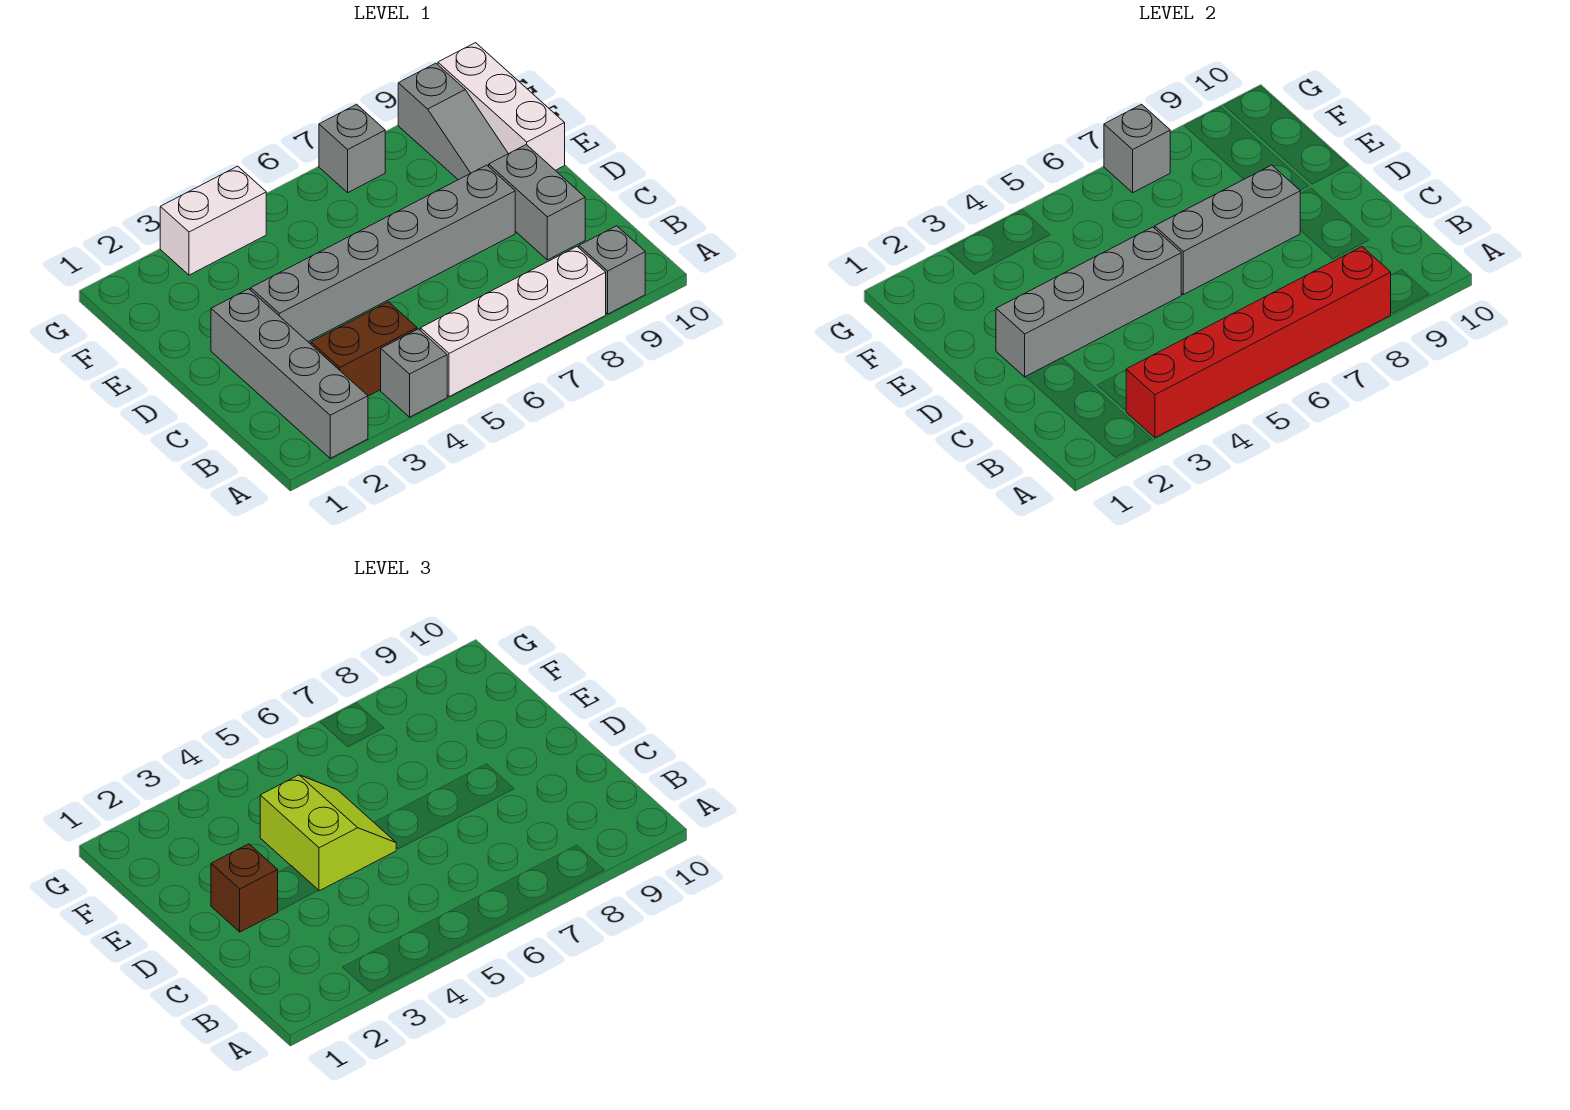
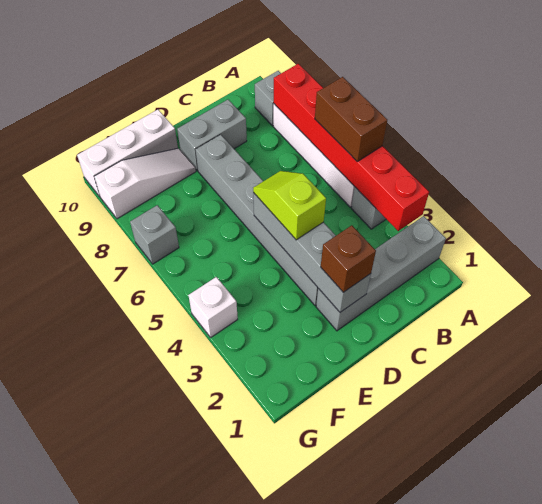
brown 1x2 brick [311,302,417,396] -> brown 1x2 brick moved to [315,77,387,162]
lime 2x2 slope [260,775,396,891] -> lime 1x2 slope [253,171,326,240]
grey 1x3 brick [1155,165,1300,295] -> none
grey 1x3 slope [398,63,508,180] -> white 1x3 slope [94,148,196,219]
white 1x2 brick [160,166,266,275] -> white 1x1 brick [188,277,238,337]
grey 1x1 brick [1104,104,1170,192] -> none

